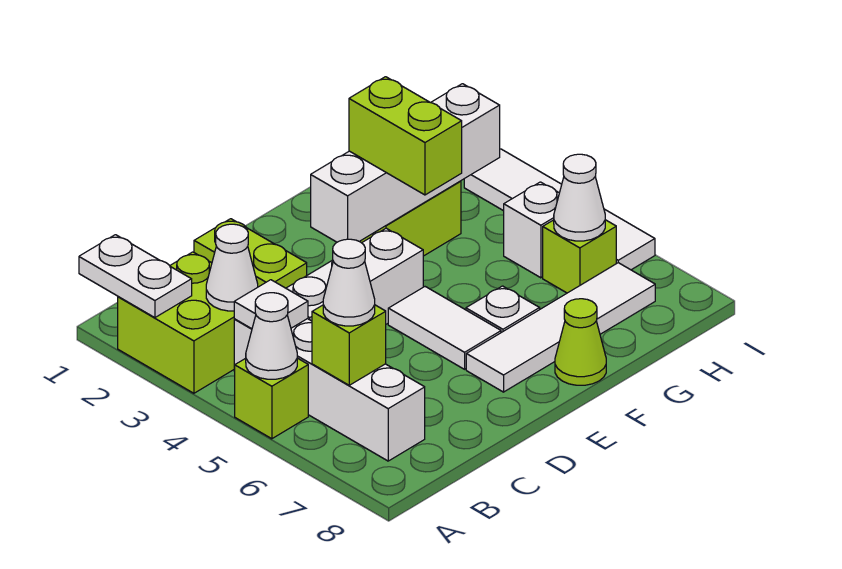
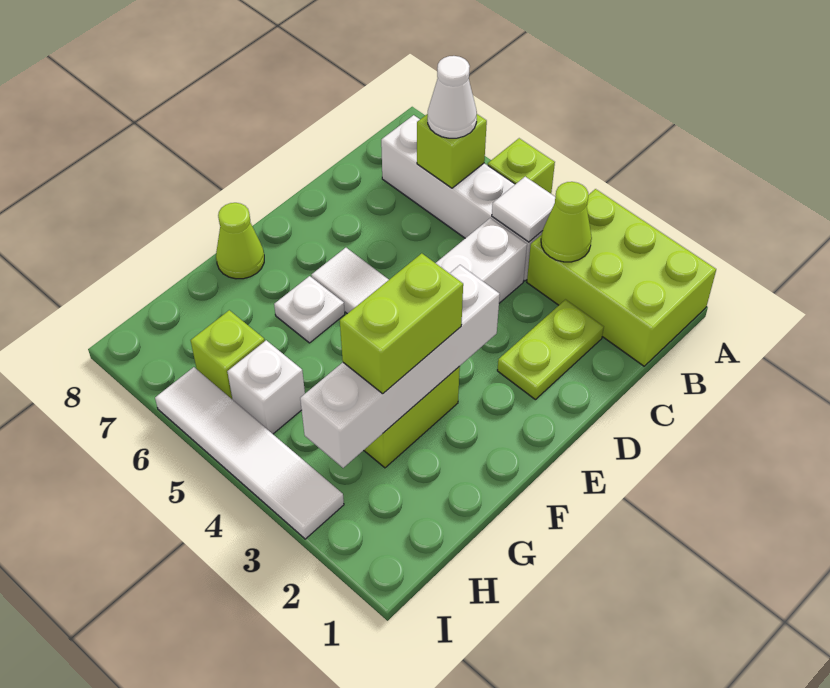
white 1x2 plate [79,235,192,318] -> none
lime 2x2 brick [118,252,234,393] -> lime 2x3 brick [527,189,716,366]
white 1x1 cone [246,293,297,379] -> none
white 1x1 cone [206,224,258,311] -> lime 1x1 cone [541,182,592,262]
lime 1x2 plate [194,219,307,288] -> lime 1x2 plate turned to [497,300,604,400]
white 1x4 tile [466,263,655,392] -> none
lime 1x2 brick [349,77,462,195] -> lime 1x2 brick turned to [340,253,463,394]
white 1x1 cone [554,154,605,241] -> none

